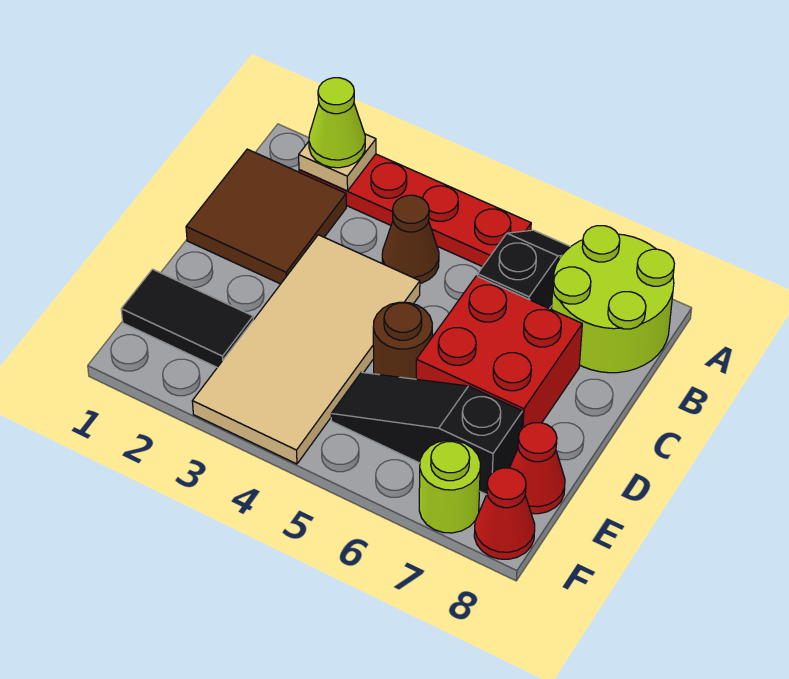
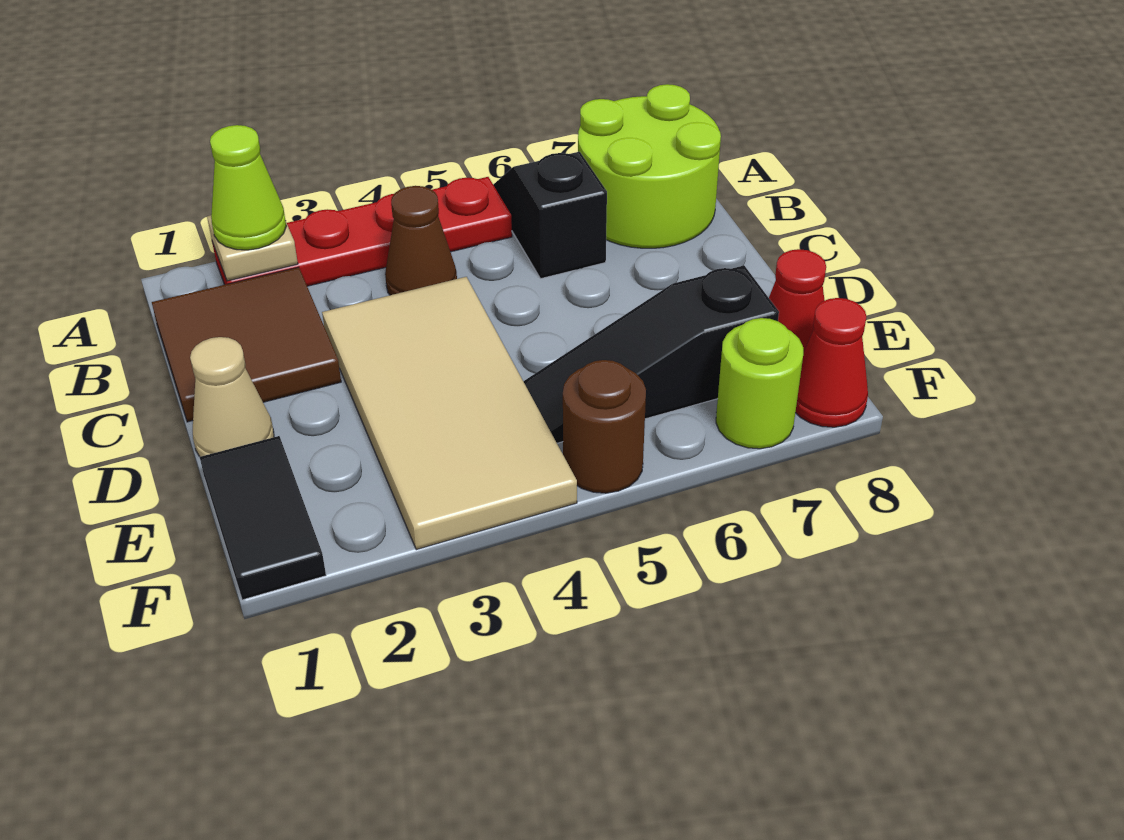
red 2x2 brick [416,276,582,428] -> none
none -> tan 1x1 cone [190,337,274,457]
brown 1x1 round brick [373,302,432,379] -> brown 1x1 round brick moved to [563,360,646,493]
black 1x2 tile [121,269,253,367] -> black 1x2 tile turned to [200,436,326,600]

